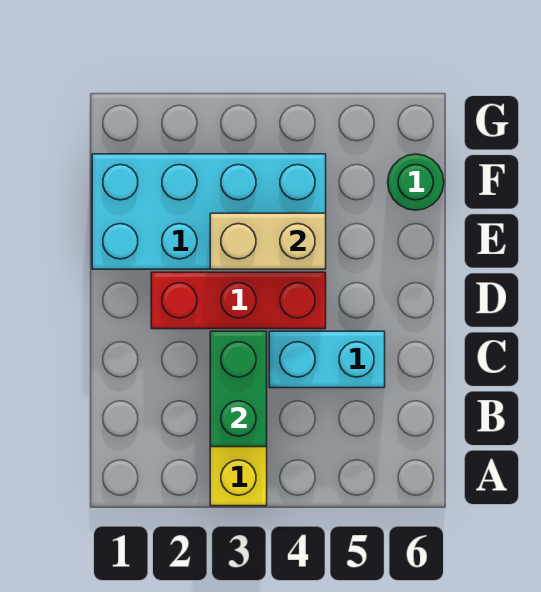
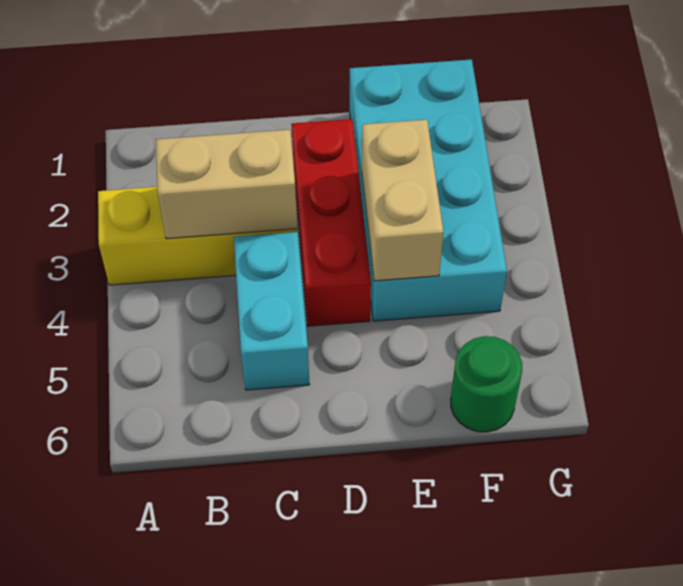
green 1x2 brick [210,331,267,447] -> tan 1x2 brick [156,130,297,239]

